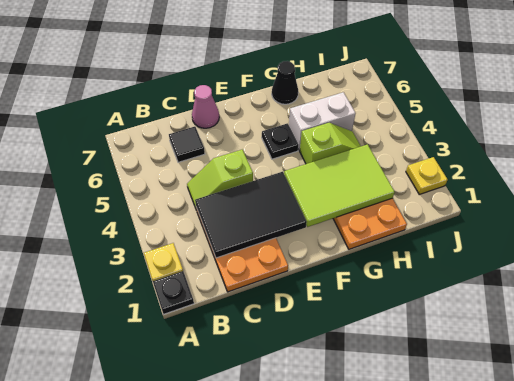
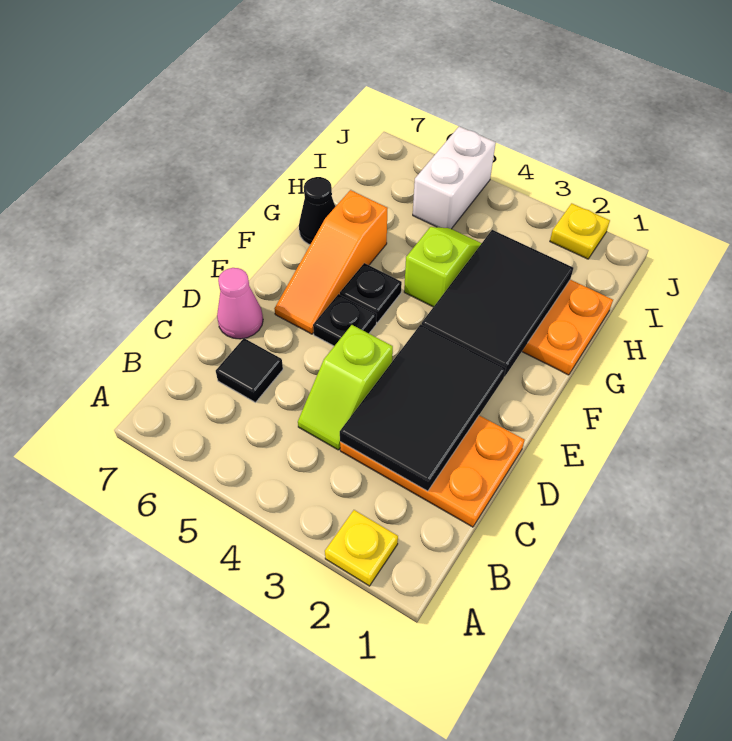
black 1x1 plate [153,271,194,314] -> black 1x1 plate moved to [313,294,377,346]
none -> orange 1x3 slope [275,190,388,334]
lime 2x3 tile [284,144,395,227] -> black 2x3 tile [422,230,573,377]
white 1x2 brick [289,92,356,151] -> white 1x2 brick moved to [413,126,496,229]

